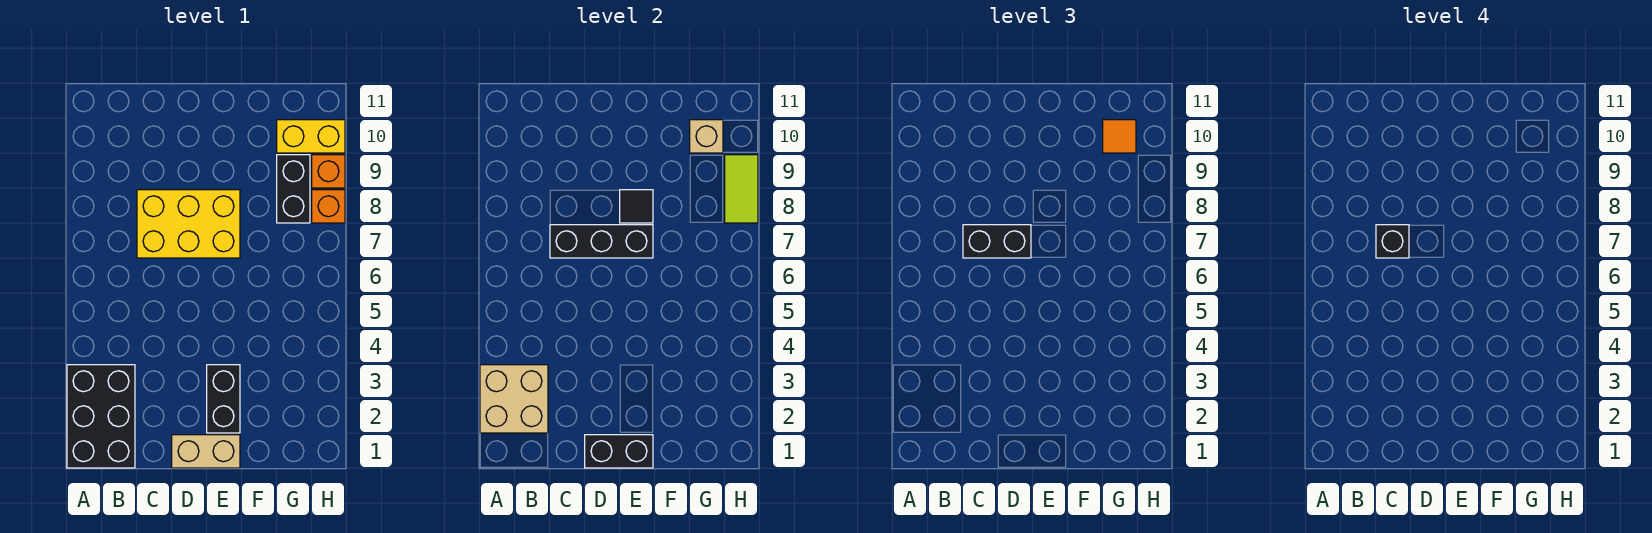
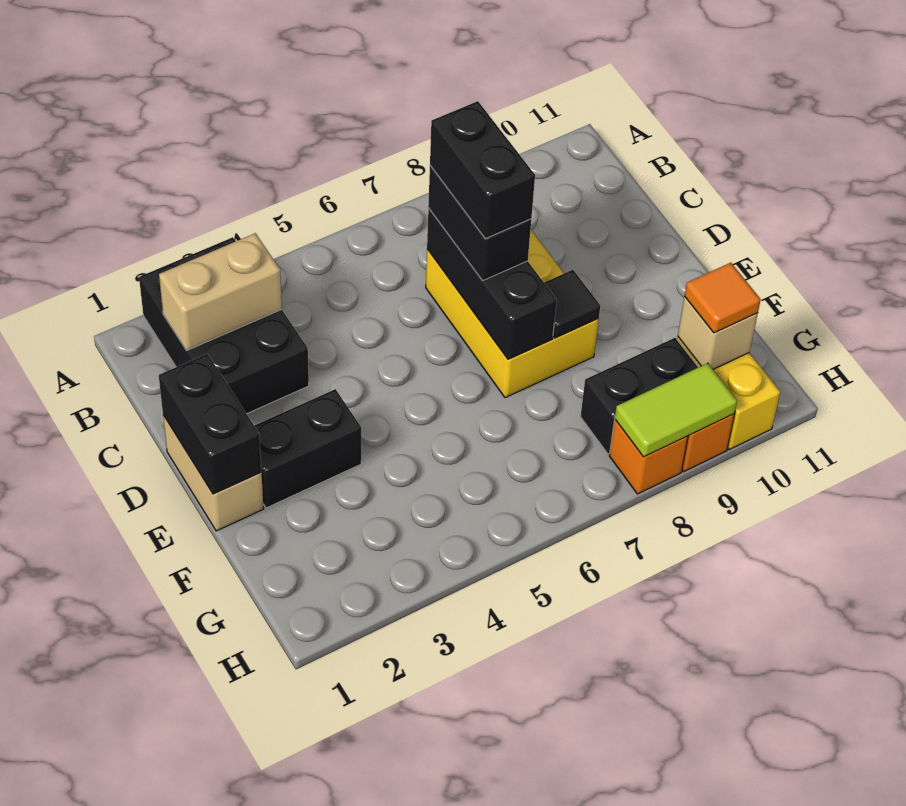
black 2x3 brick [67,365,135,468] -> black 2x3 brick turned to [139,237,309,414]
tan 2x2 brick [480,365,548,433] -> tan 1x2 brick [159,233,282,350]
black 1x1 brick [1376,225,1409,258] -> black 1x2 brick [430,101,535,239]

